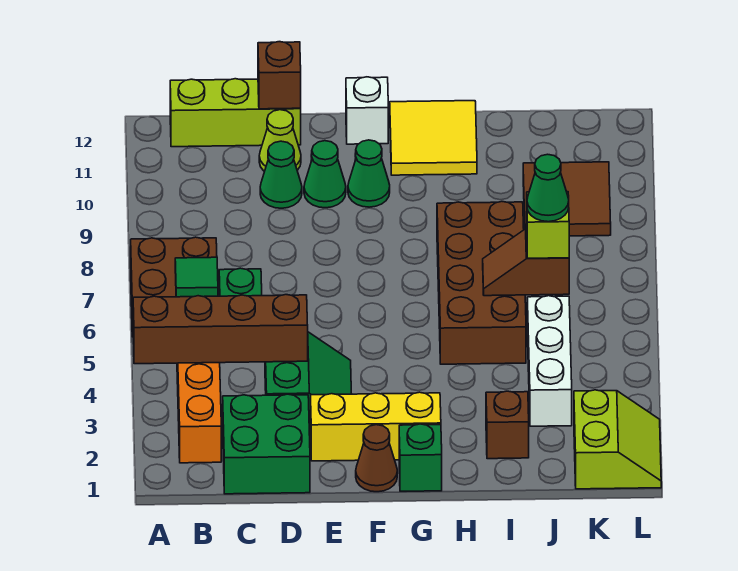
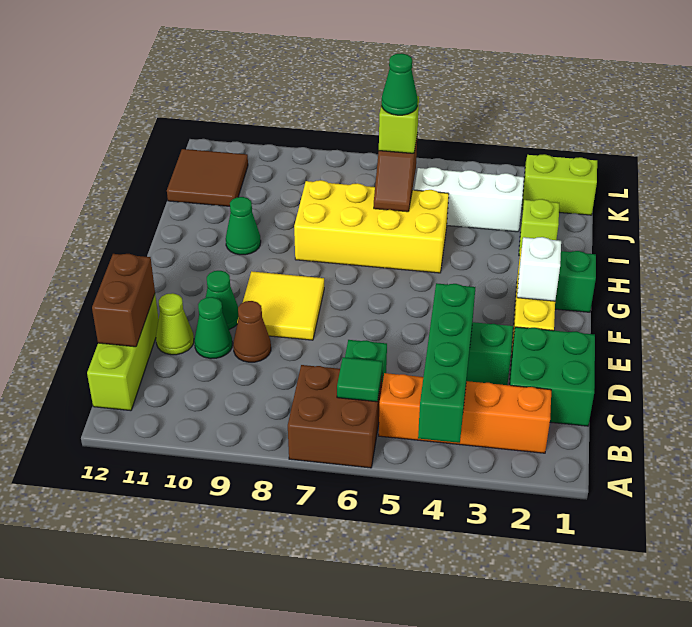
brown 1x4 brick [133,295,308,364] -> green 1x4 brick [418,283,475,443]
brown 1x1 brick [258,42,301,109] -> brown 1x2 brick [92,254,155,347]
brown 1x1 cone [356,425,397,492] -> brown 1x1 cone moved to [233,301,271,362]
green 1x1 cone [348,140,390,207] -> green 1x1 cone moved to [226,197,261,255]
white 1x1 brick [346,77,388,144] -> white 1x1 brick moved to [517,237,561,301]
yellow 2x2 tile [390,101,477,175] -> yellow 2x2 tile moved to [237,271,324,340]
brown 2x4 brick [437,202,526,364] -> yellow 2x4 brick [294,180,449,273]
brown 1x1 brick [486,391,529,459] -> lime 1x1 brick [519,199,559,256]
brown 2x2 tile [523,162,611,236] -> brown 2x2 tile moved to [167,149,248,206]

